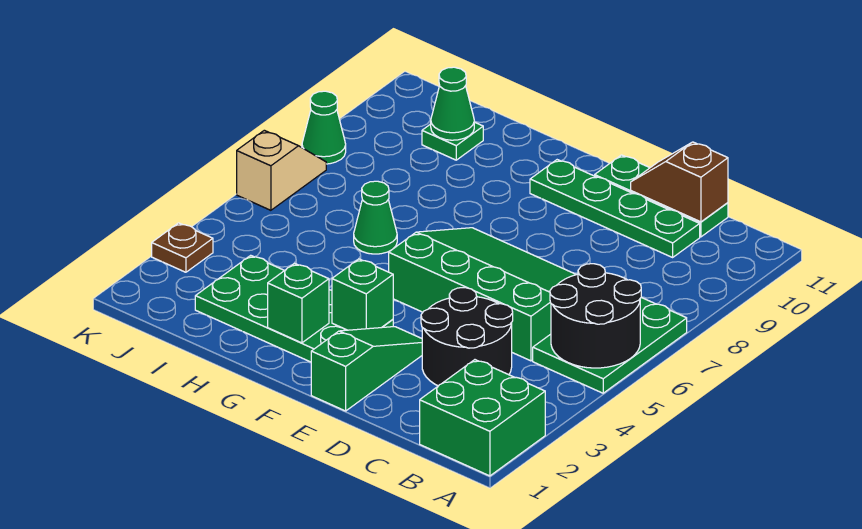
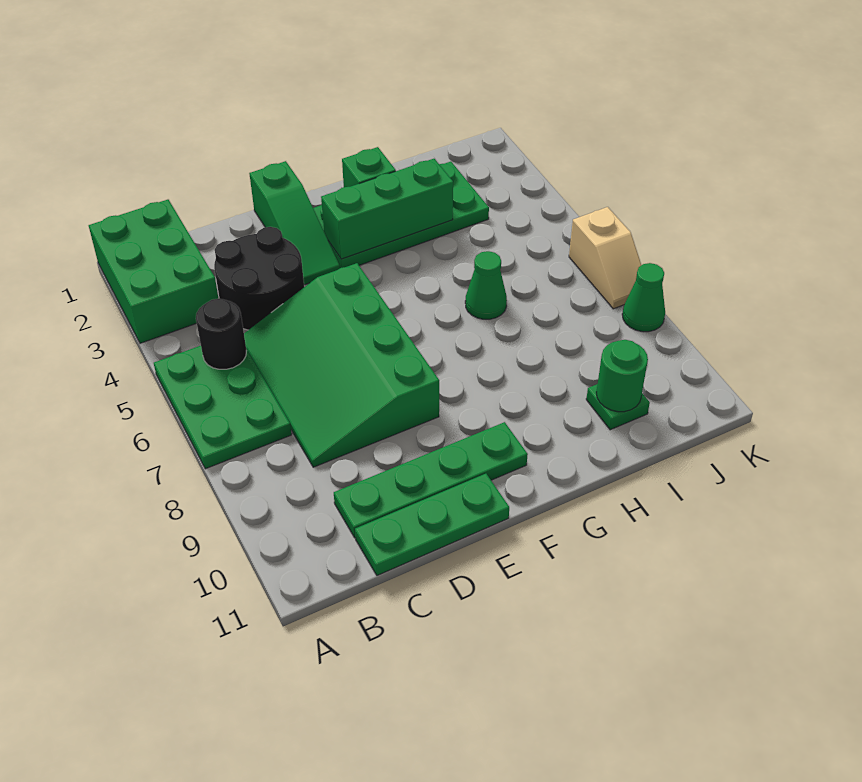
green 2x2 brick [420,360,545,476] -> green 2x3 brick [89,200,219,343]
black 2x2 round brick [550,264,641,368] -> black 1x1 round brick [196,299,246,369]
green 3x4 slope [389,228,576,361] -> green 3x4 slope turned to [244,263,439,467]
brown 1x2 slope [631,142,728,222] -> none
green 1x1 brick [332,259,393,330] -> green 1x3 brick [321,159,453,259]
green 1x1 cone [431,67,474,140] -> green 1x1 round brick [596,340,648,412]
brown 1x1 plate [152,223,213,272] -> none

